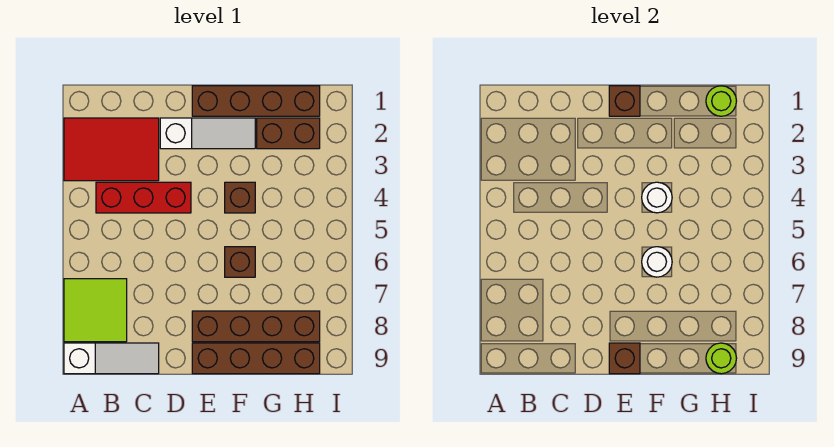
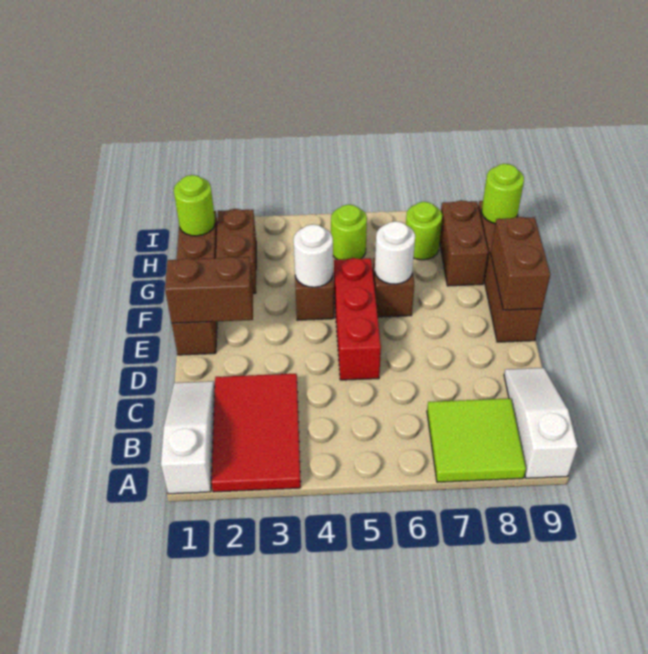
red 1x3 brick [96,182,191,213] -> red 1x3 brick moved to [334,258,381,380]
white 1x3 slope [160,118,255,149] -> white 1x3 slope moved to [161,381,215,494]
brown 1x1 brick [609,86,640,116] -> brown 1x2 brick [165,257,253,323]
brown 1x4 brick [192,311,320,342] -> brown 1x2 brick [440,200,488,286]
brown 1x1 brick [609,343,640,374] -> brown 1x2 brick [491,217,550,310]
none -> lime 1x1 round brick [331,205,367,260]
none -> lime 1x1 round brick [406,202,442,260]

